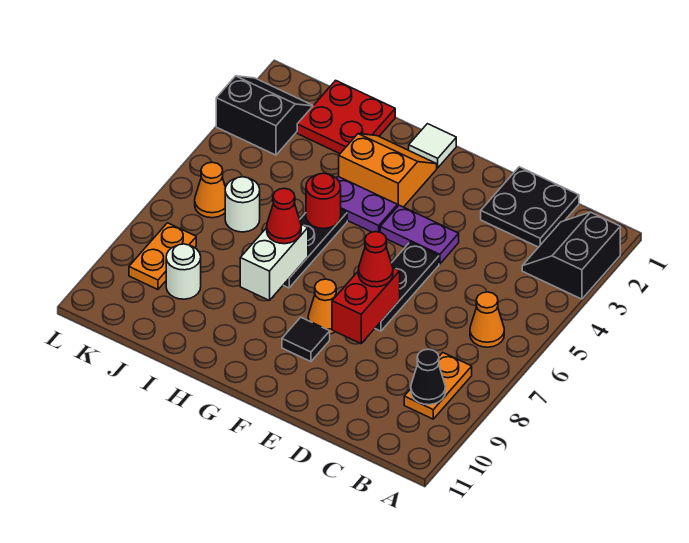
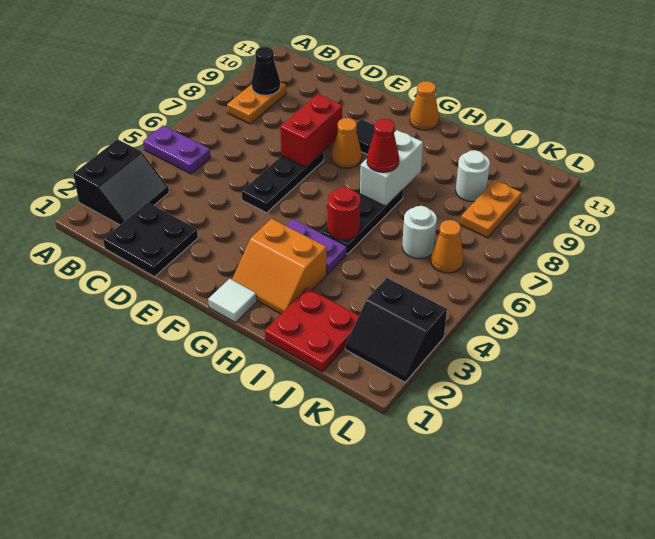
orange 1x1 cone [470,292,504,347] -> orange 1x1 cone moved to [410,81,439,130]
purple 1x2 plate [380,205,459,264] -> purple 1x2 plate moved to [143,126,210,174]
red 1x1 cone [358,232,393,287] -> none

